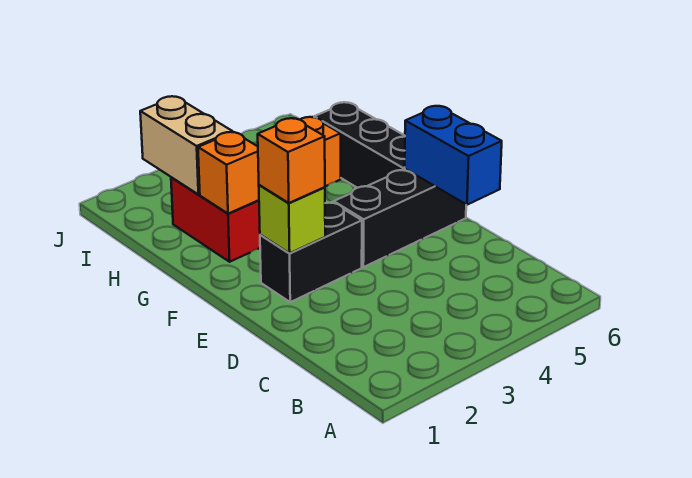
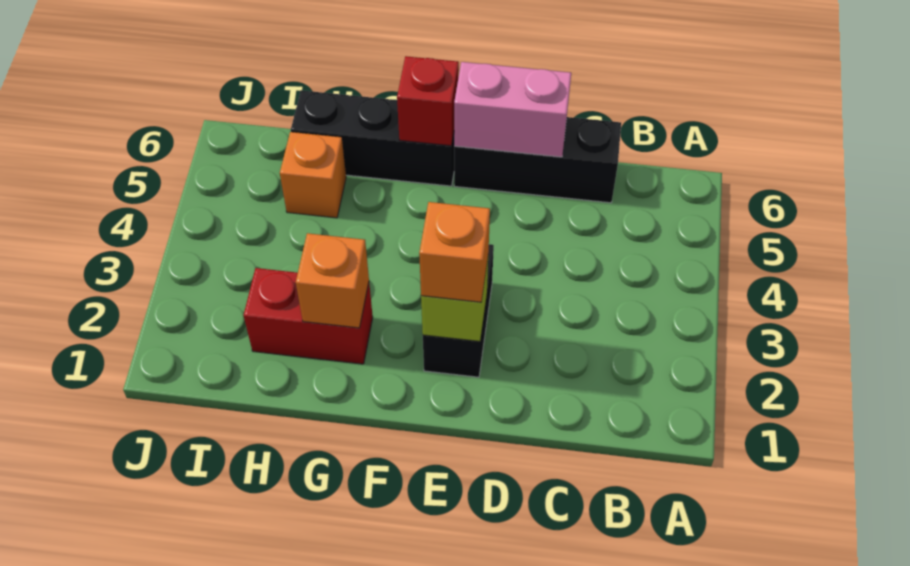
blue 1x2 brick [405,106,502,205] -> pink 1x2 brick [454,62,571,157]
black 1x3 brick [334,169,466,267] -> black 1x3 brick turned to [454,117,621,203]
none -> red 1x1 brick [397,56,459,146]
tan 1x2 brick [140,96,232,194] -> none

